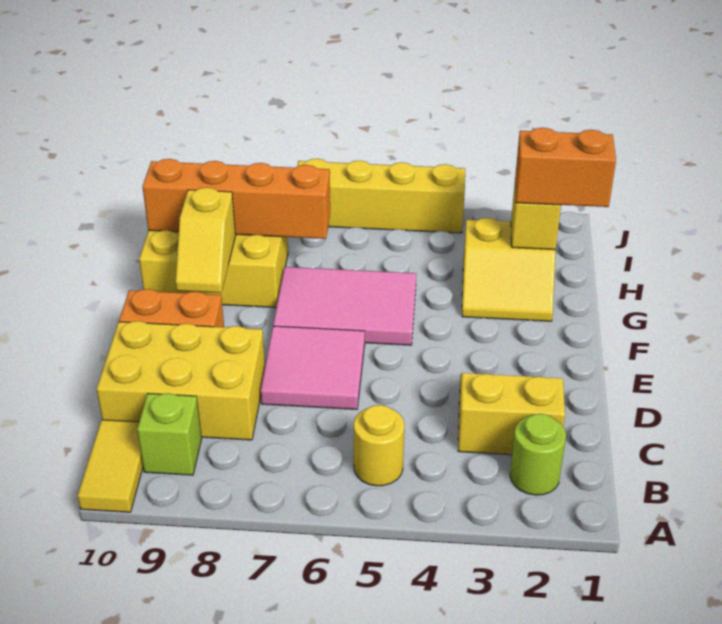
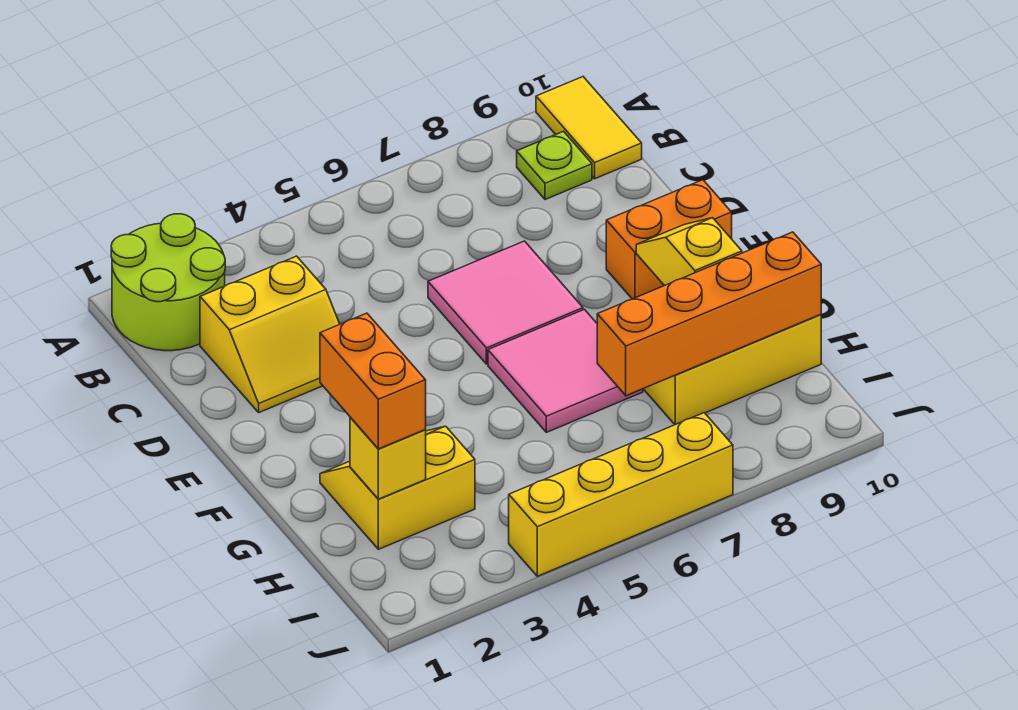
lime 1x1 round brick [510,414,566,495] -> lime 2x2 round brick [111,214,225,351]
yellow 1x1 round brick [354,405,404,486] -> none
lime 1x1 brick [137,393,202,475] -> lime 1x1 plate [517,131,592,200]
yellow 2x3 brick [97,321,265,440] -> none
pink 2x3 tile [273,267,416,345] -> pink 2x2 tile [488,309,643,432]
orange 1x2 brick [515,128,616,207] -> orange 1x2 brick turned to [320,313,426,449]

